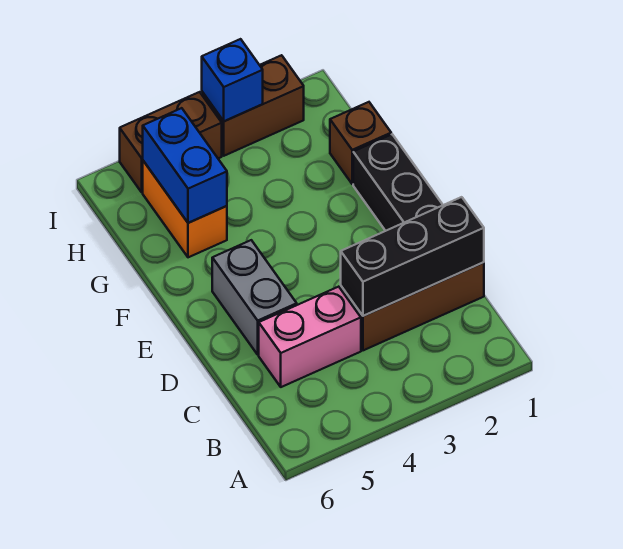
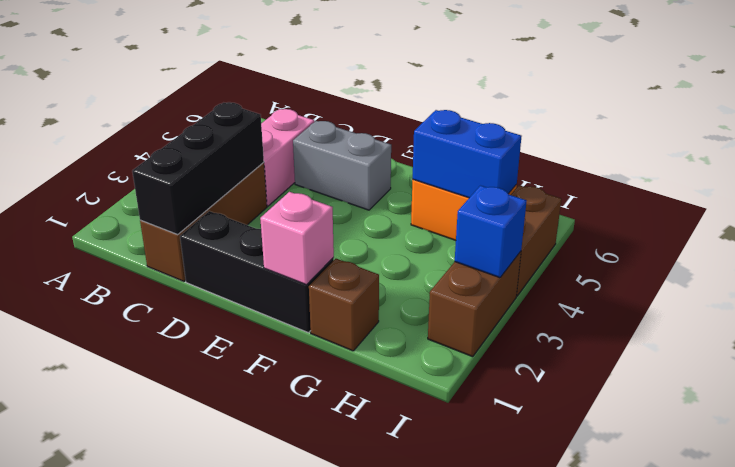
none -> pink 1x1 brick [260,192,334,285]

